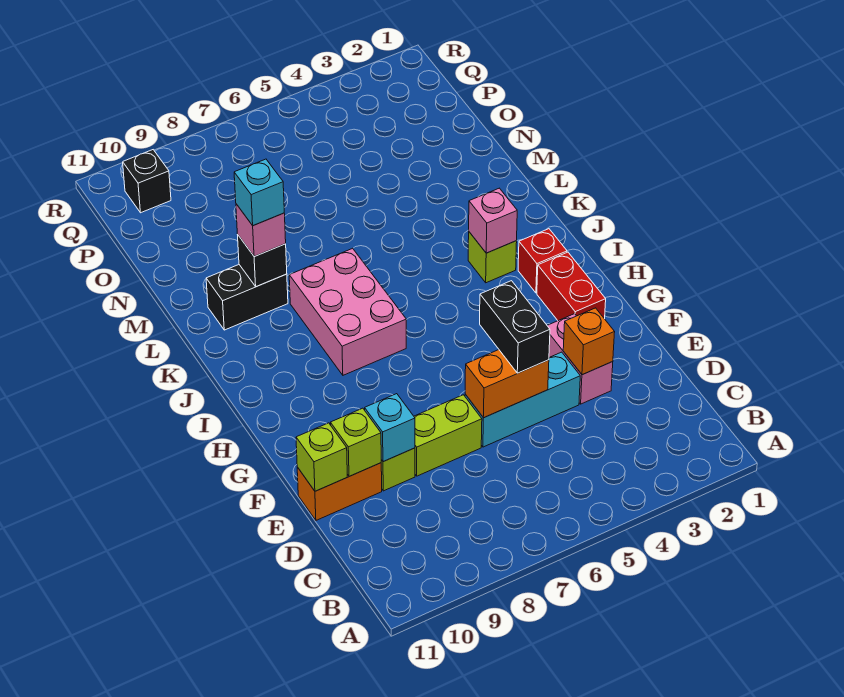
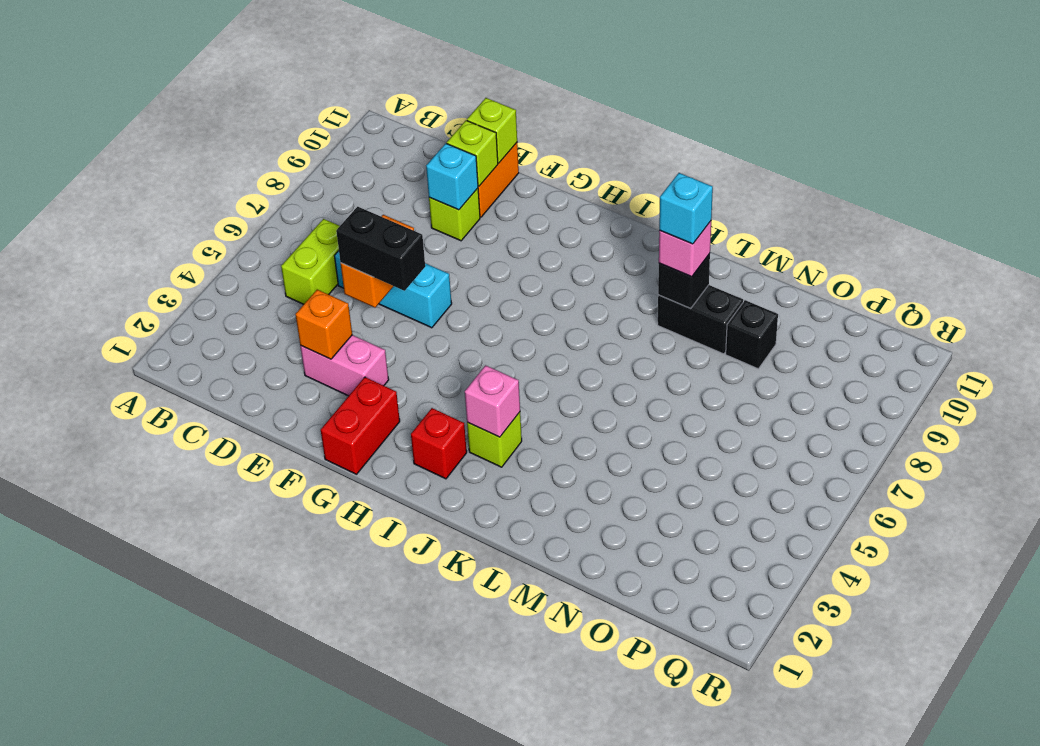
cyan 1x3 brick [465,352,580,447] -> cyan 1x3 brick turned to [335,251,452,328]
lime 1x2 brick [414,395,482,476] -> lime 1x2 brick moved to [281,219,340,304]
red 1x2 brick [537,252,606,321] -> red 1x2 brick turned to [321,377,400,474]
pink 2x3 brick [289,248,406,375] -> none
black 1x2 brick [206,265,288,330] -> black 1x2 brick turned to [658,285,743,354]
black 1x1 brick [123,150,171,213] -> black 1x1 brick moved to [726,300,778,369]

